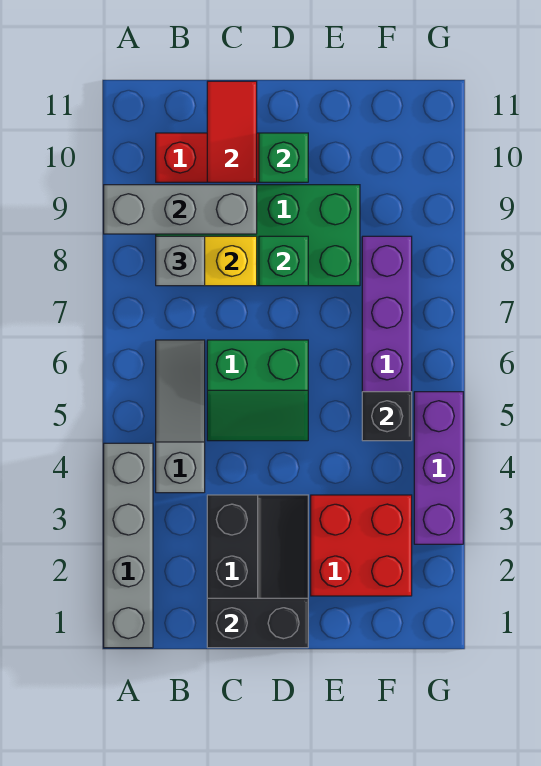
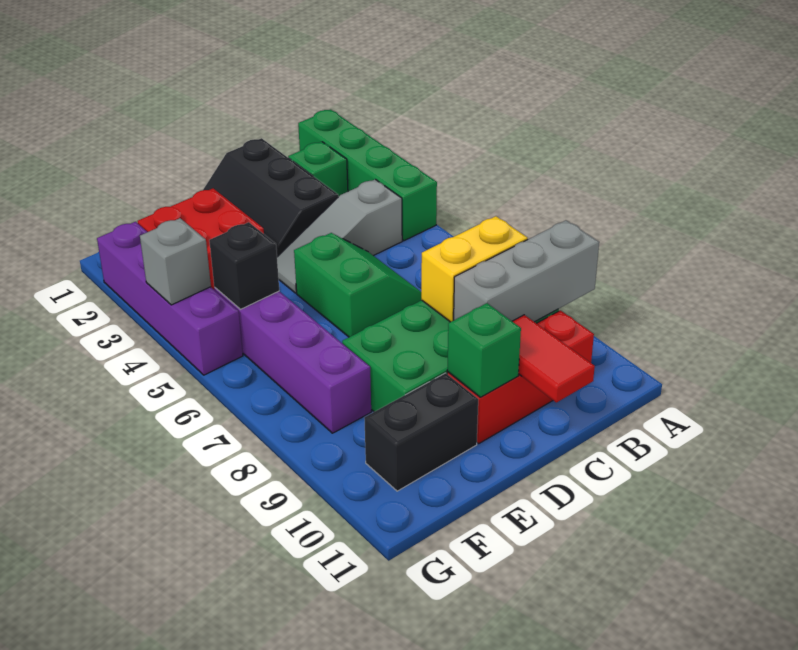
grey 1x4 brick [104,443,153,648] -> green 1x4 brick [298,110,437,241]
grey 1x3 slope [156,340,205,493] -> grey 1x3 slope turned to [277,179,402,293]
grey 1x1 brick [156,236,205,286] -> grey 1x1 brick moved to [140,218,211,305]
black 1x2 brick [207,598,308,648] -> black 1x2 brick moved to [364,373,478,491]
green 2x2 slope [207,340,308,441] -> green 2x2 slope turned to [294,233,421,337]
green 1x1 brick [259,236,308,286] -> green 1x1 brick moved to [288,142,348,197]
purple 1x3 brick [414,392,463,544] -> purple 1x4 brick [97,222,243,375]

